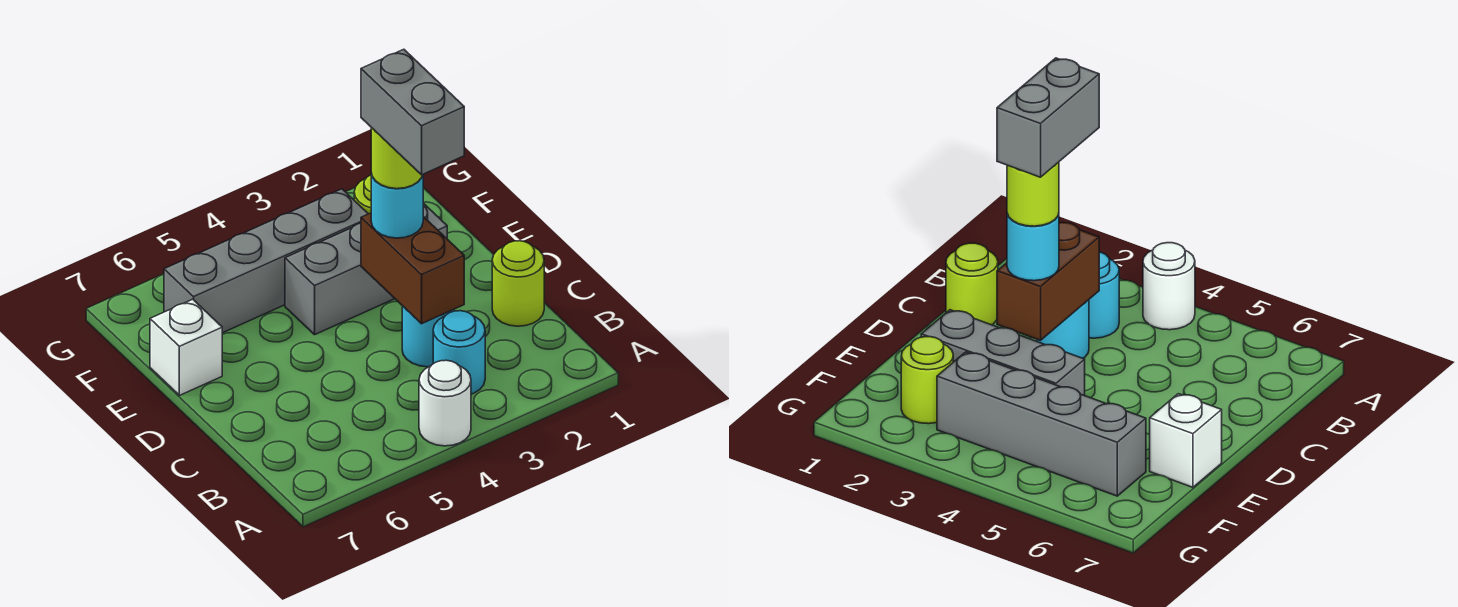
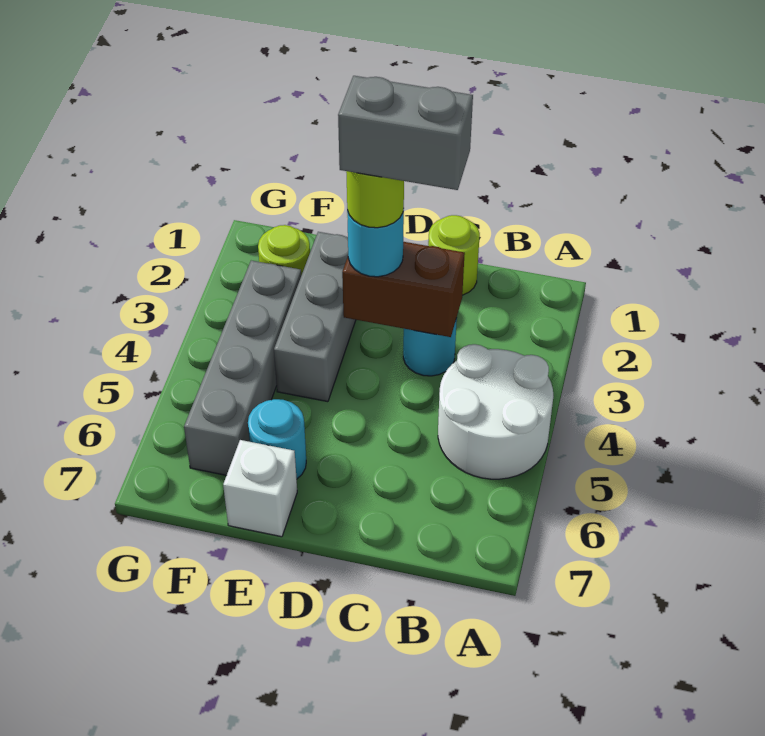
white 1x1 round brick [419,360,471,446] -> white 2x2 round brick [438,344,553,479]
cyan 1x1 round brick [433,311,485,394] -> cyan 1x1 round brick moved to [248,399,306,479]

